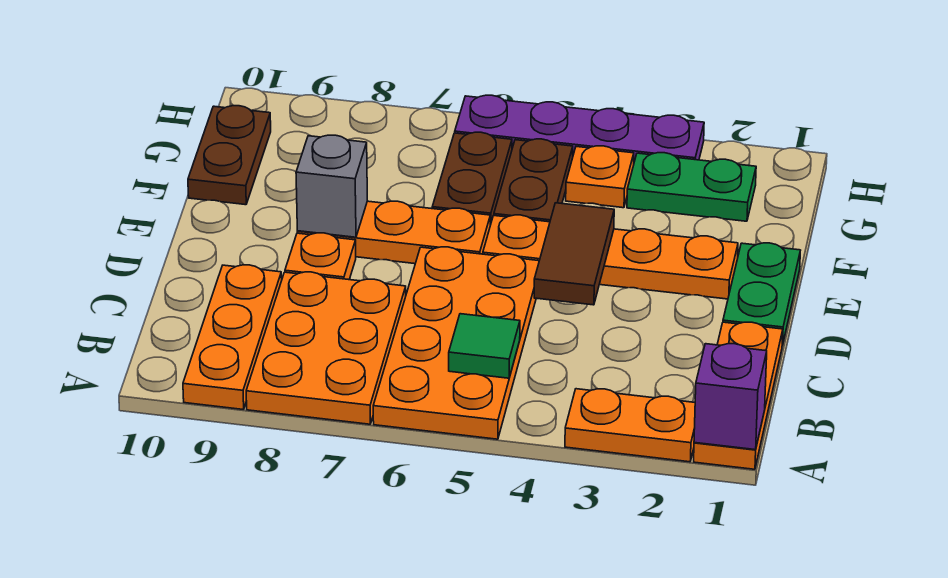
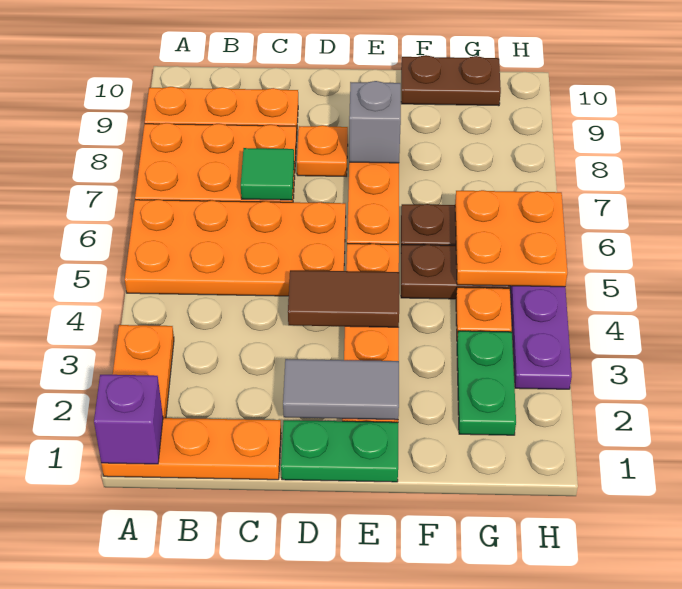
green 1x1 tile [449,314,520,378] -> green 1x1 tile moved to [241,148,294,200]
none -> grey 1x2 tile [283,359,399,420]
none -> orange 2x2 plate [455,190,567,287]

